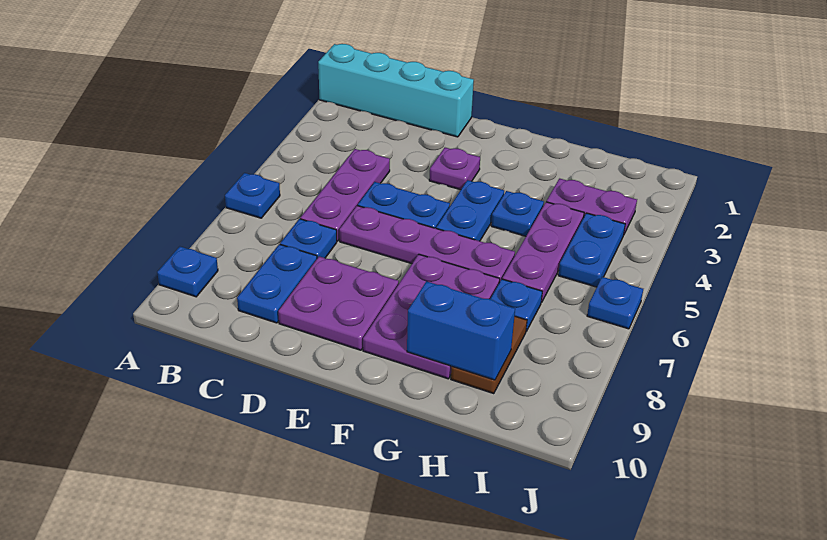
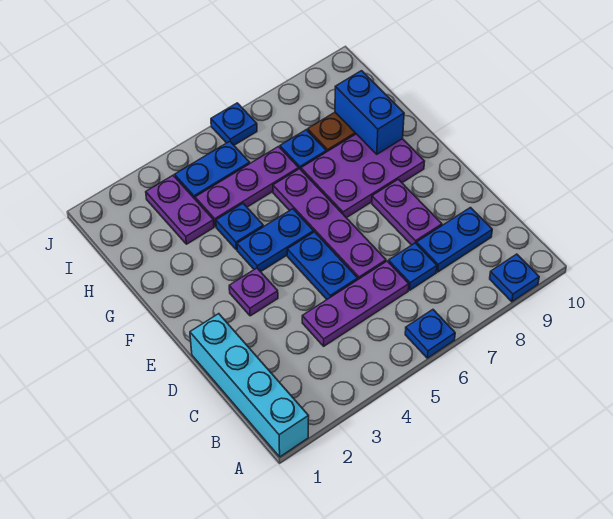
purple 2x2 plate [278,256,399,350] -> purple 1x2 plate [372,179,442,245]

